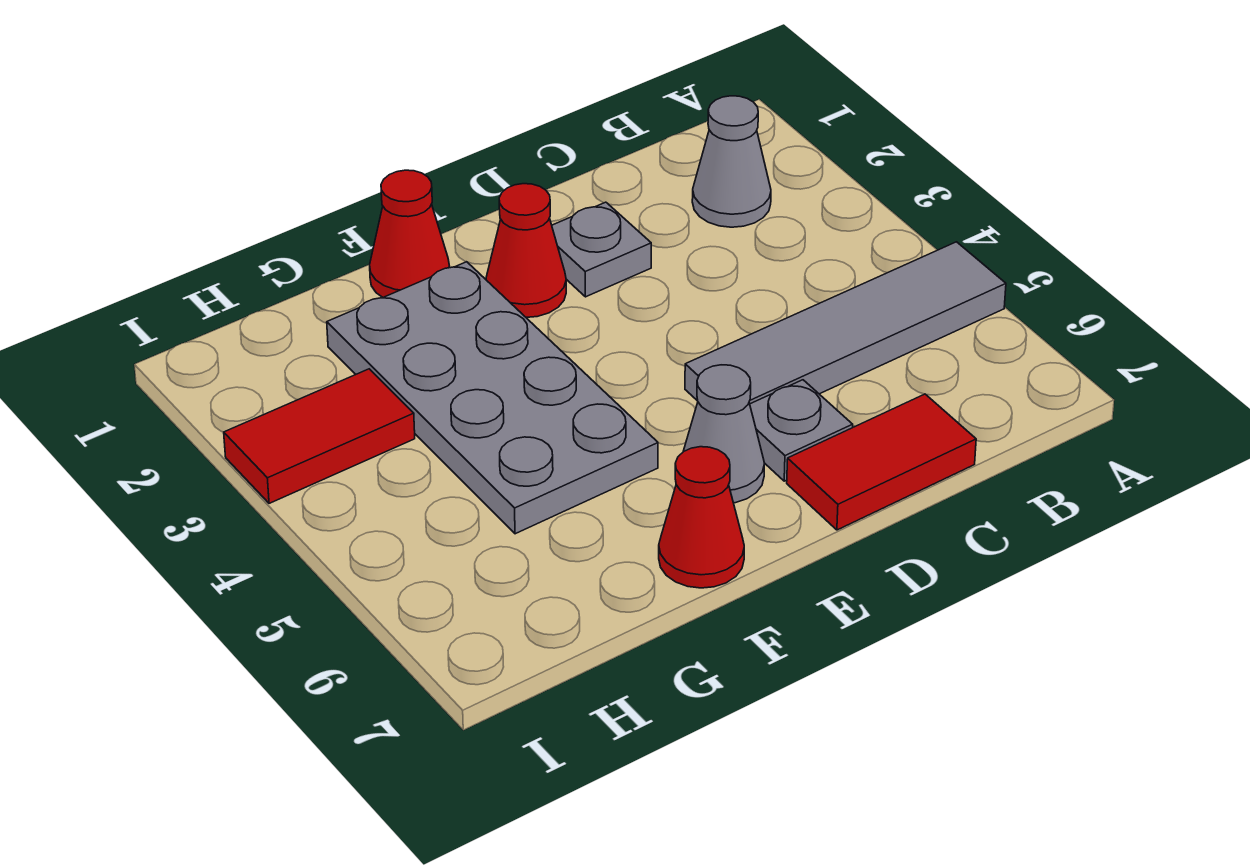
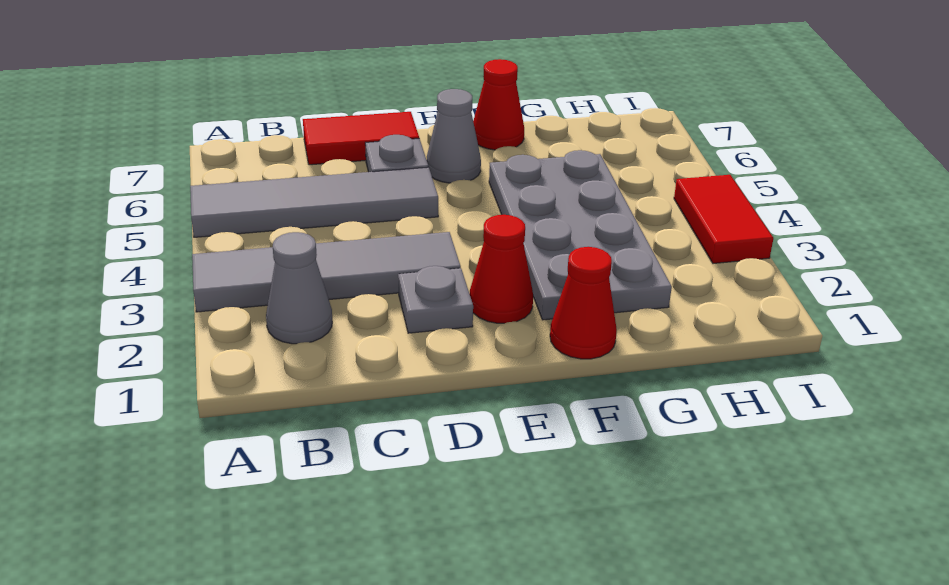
none -> grey 1x4 tile [192,232,461,312]
red 1x2 tile [224,369,415,503] -> red 1x2 tile turned to [674,175,773,263]

